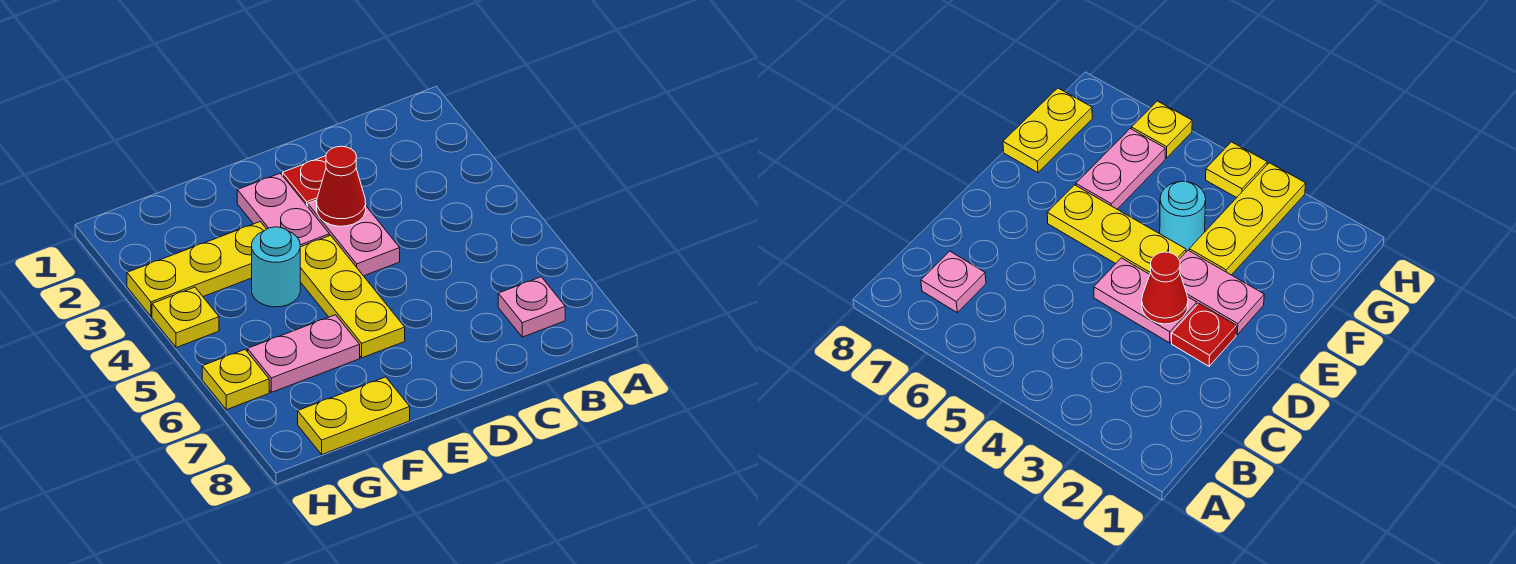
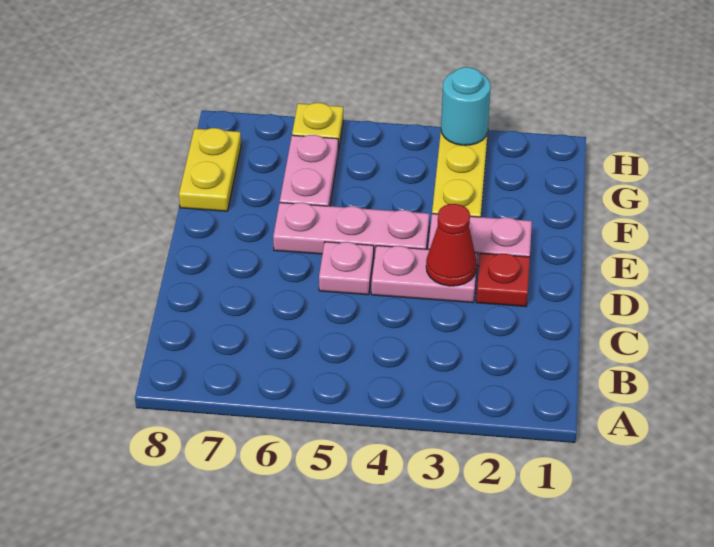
pink 1x1 plate [498,277,565,337] -> pink 1x1 plate moved to [319,242,374,295]
yellow 1x3 plate [300,235,405,358] -> pink 1x3 plate [273,203,429,258]
cyan 1x1 round brick [252,227,300,307] -> cyan 1x1 round brick moved to [441,67,491,145]
yellow 1x1 plate [152,287,219,348] -> none

